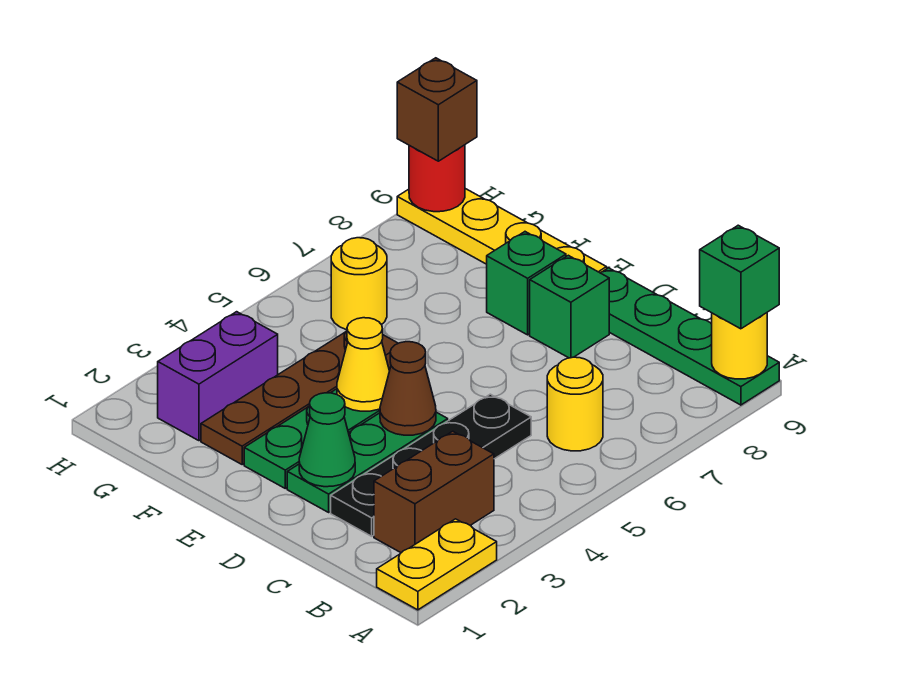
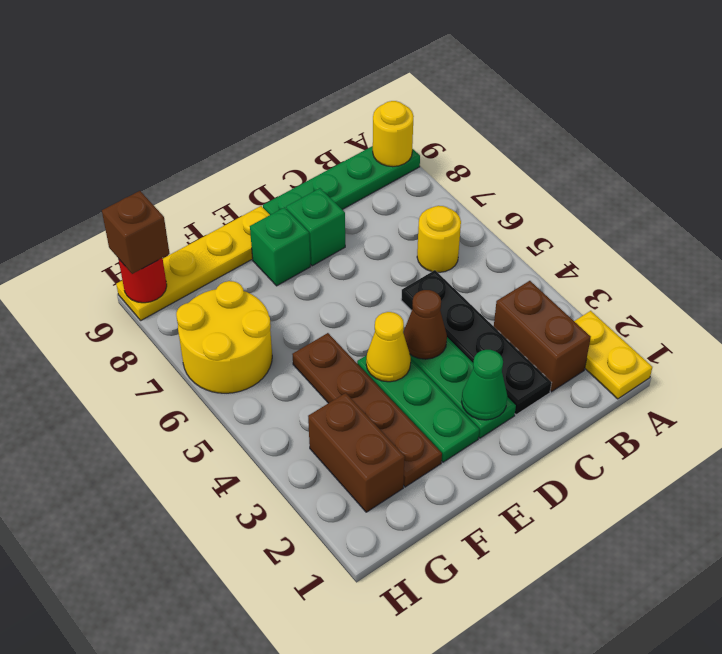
green 1x1 brick [700,225,779,329] -> none
purple 1x2 brick [158,312,278,441] -> brown 1x2 brick [308,393,405,512]
yellow 1x1 round brick [331,238,387,330] -> yellow 2x2 round brick [176,281,272,393]

